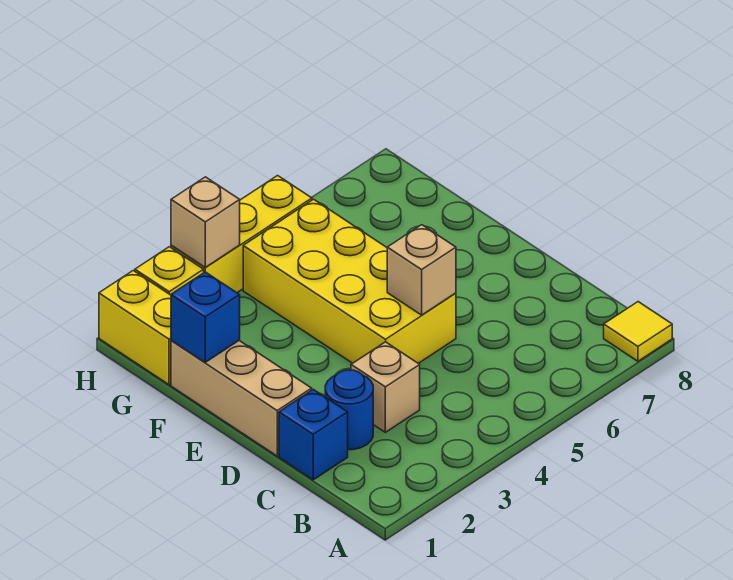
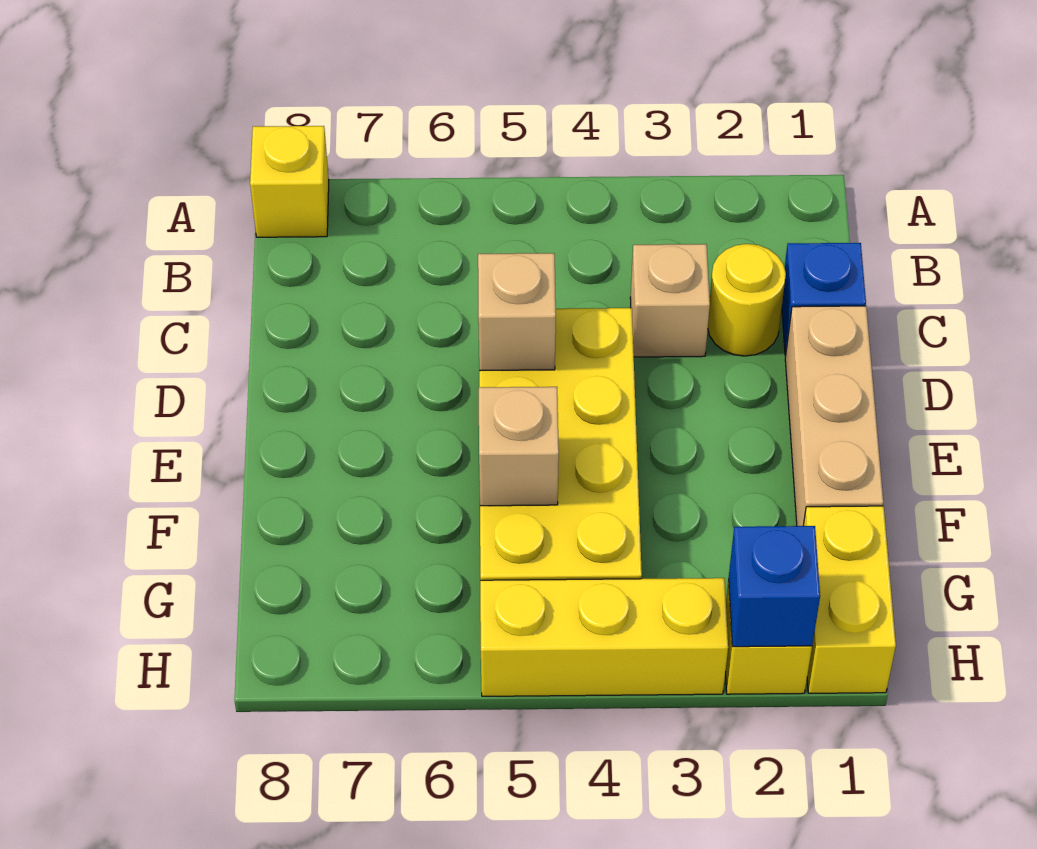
yellow 1x1 tile [604,302,672,361] -> yellow 1x1 brick [250,126,329,237]
blue 1x1 round brick [325,370,373,450] -> yellow 1x1 round brick [708,244,786,356]
blue 1x1 brick [171,272,240,362] -> blue 1x1 brick moved to [729,526,820,647]
tan 1x1 brick [171,177,240,268] -> tan 1x1 brick moved to [479,387,559,506]

